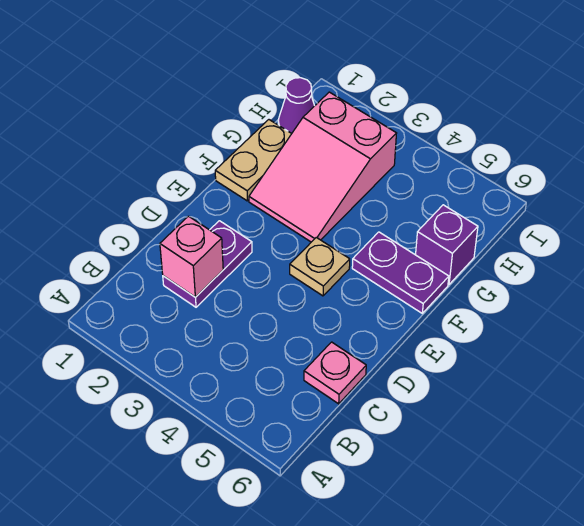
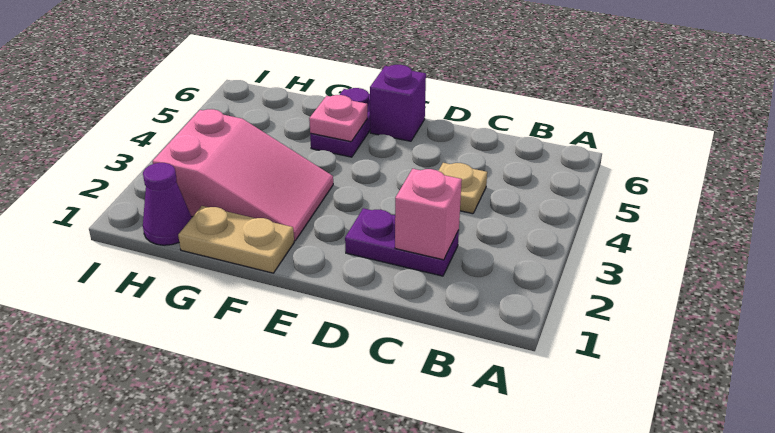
pink 1x1 plate [304,342,366,404] -> pink 1x1 plate moved to [309,95,367,142]
tan 1x1 plate [290,237,350,296] -> tan 1x1 plate moved to [438,163,487,214]
purple 1x1 brick [416,205,478,284] -> purple 1x1 brick moved to [370,65,426,141]

